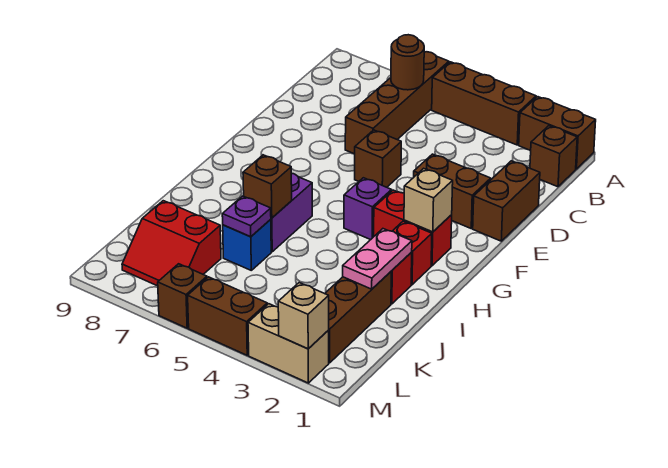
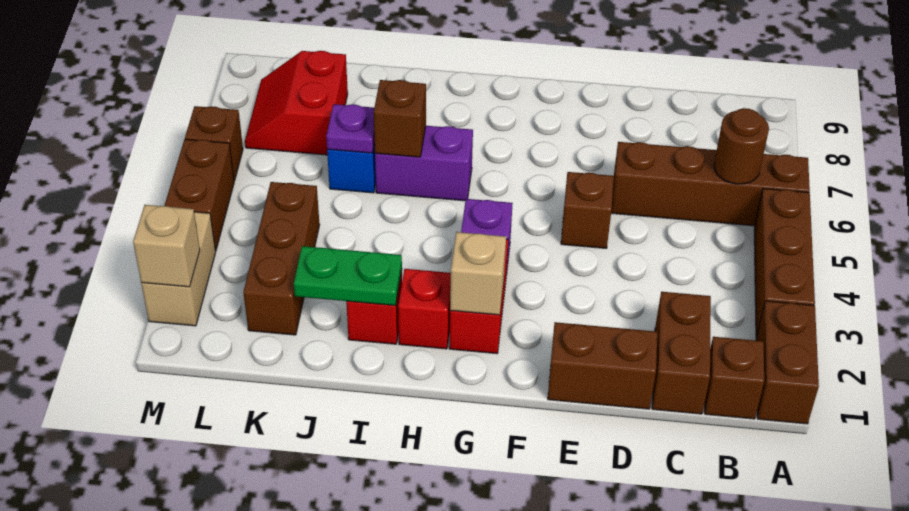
brown 1x2 brick [414,154,491,228] -> brown 1x2 brick moved to [652,292,711,414]
pink 1x2 plate [343,229,412,289] -> green 1x2 plate [294,246,402,306]
brown 1x3 brick [325,272,391,363] -> brown 1x3 brick turned to [243,182,320,335]

